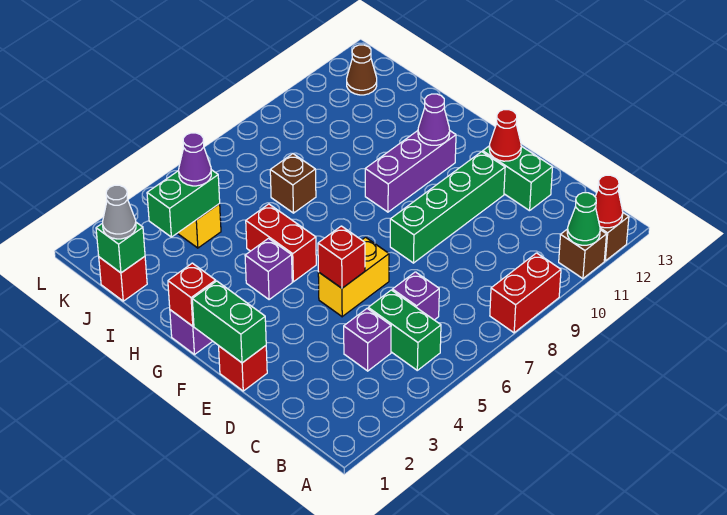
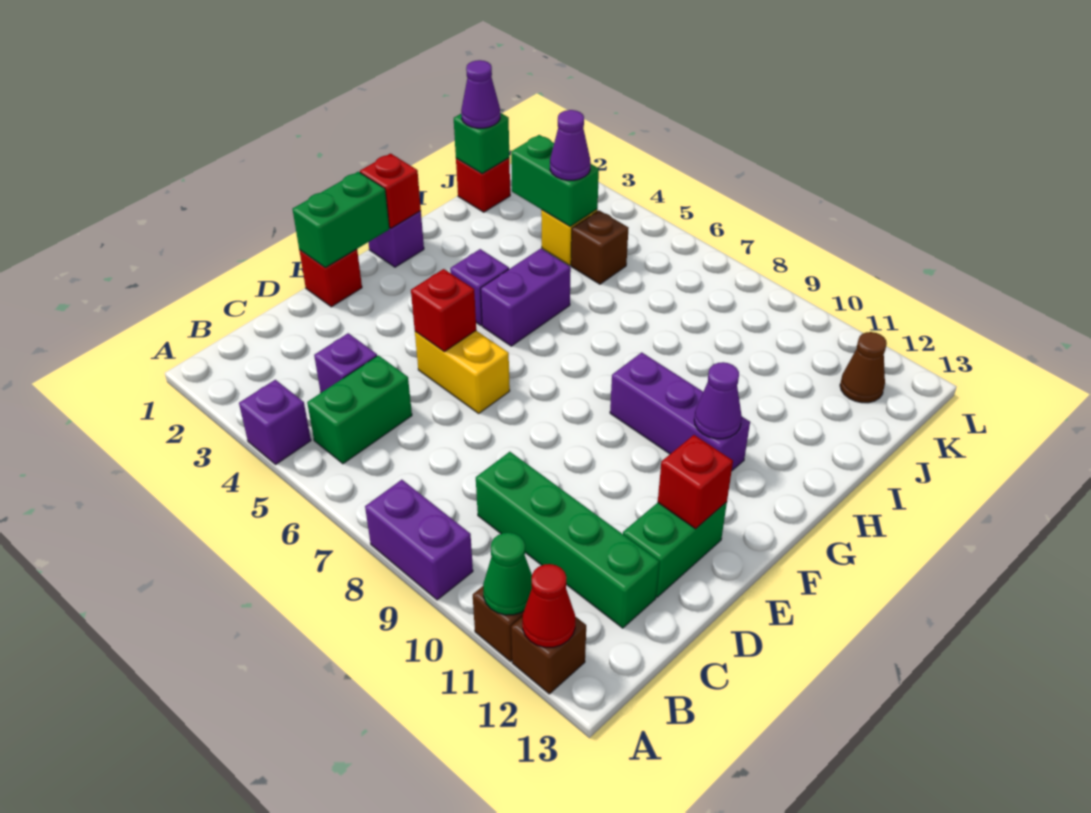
red 1x2 brick [490,253,561,333] -> purple 1x2 brick [365,480,473,600]
purple 1x1 brick [392,272,439,320] -> purple 1x1 brick moved to [239,380,311,464]
green 1x4 brick [390,152,505,263] -> green 1x4 brick moved to [476,452,659,628]
red 1x1 cone [489,110,521,161] -> red 1x1 brick [658,435,733,529]
red 1x2 brick [246,204,316,282] -> purple 1x2 brick [481,249,571,346]
brown 1x1 brick [270,154,316,213] -> brown 1x1 brick moved to [571,210,628,284]
grey 1x1 cone [103,185,136,239] -> purple 1x1 cone [461,60,500,128]

